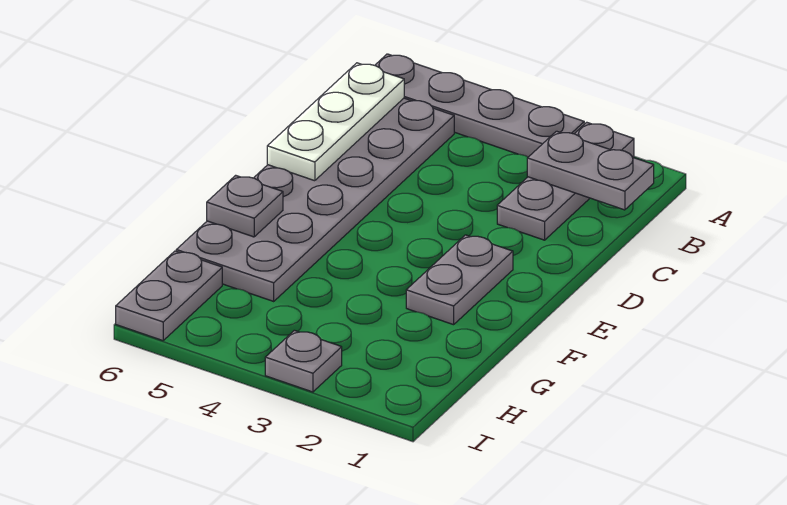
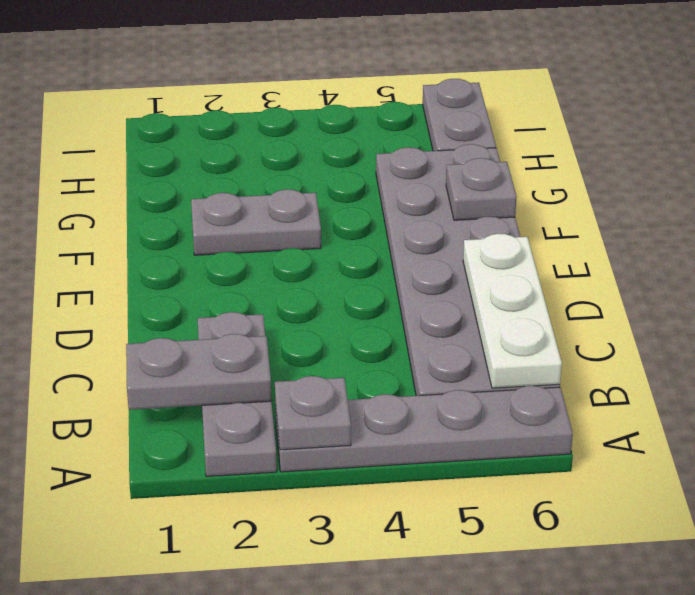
grey 1x2 plate [406,235,513,325] -> grey 1x2 plate turned to [191,189,321,255]
grey 1x1 plate [265,330,342,392] -> grey 1x1 plate moved to [275,376,351,450]

